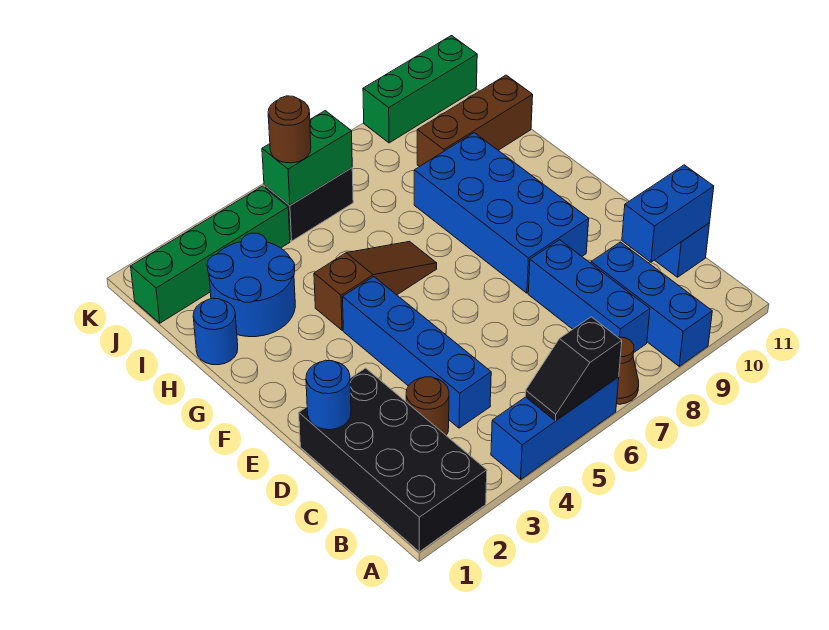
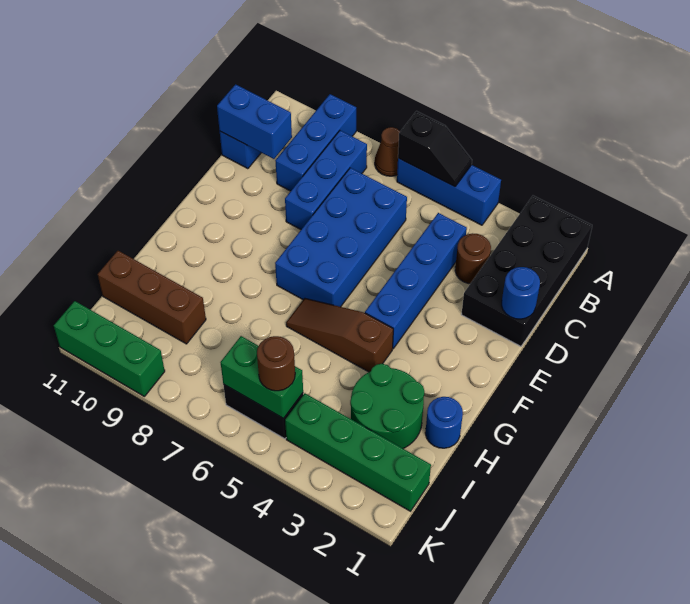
blue 2x4 brick [414,133,589,293] -> blue 2x4 brick moved to [275,168,407,307]
blue 2x2 round brick [207,233,295,337] -> green 2x2 round brick [350,364,424,448]

